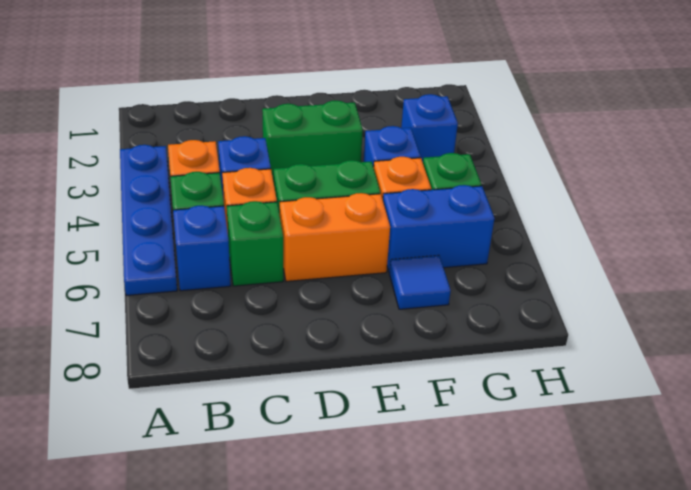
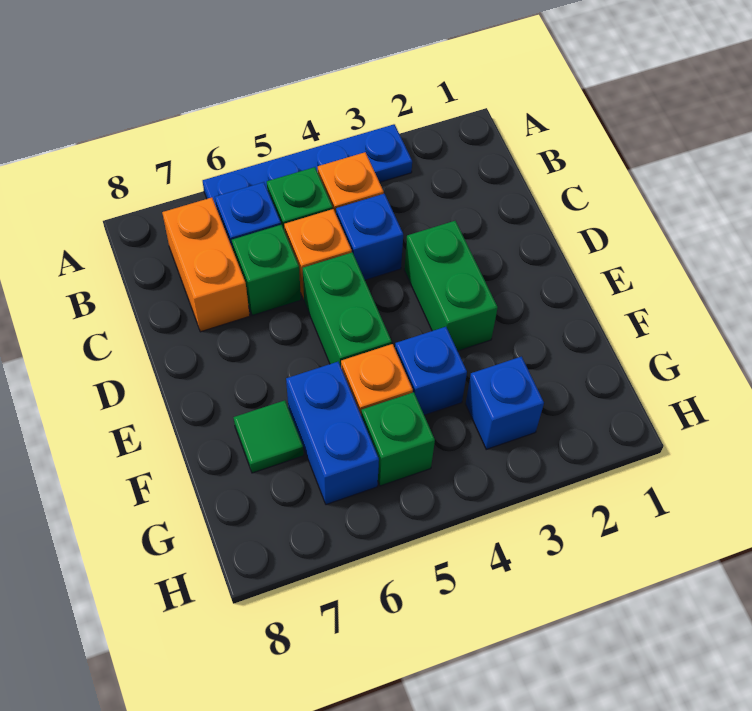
orange 1x2 brick [280,193,390,281] -> orange 1x2 brick moved to [162,198,250,332]
blue 1x1 tile [389,255,451,309] -> green 1x1 tile [233,400,304,473]

